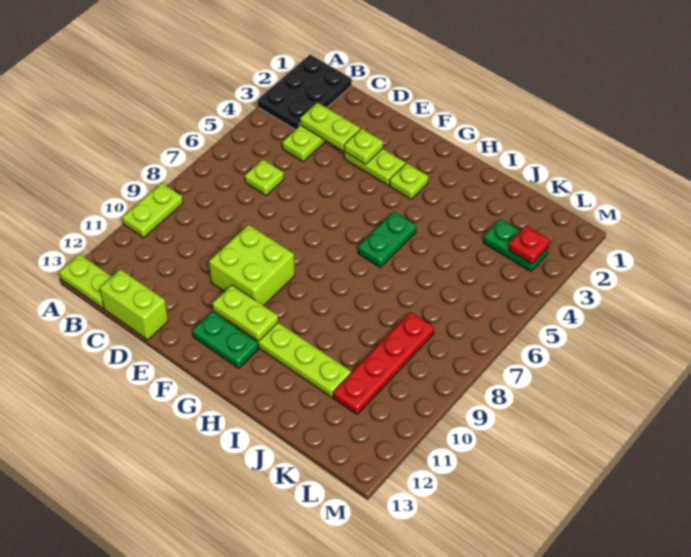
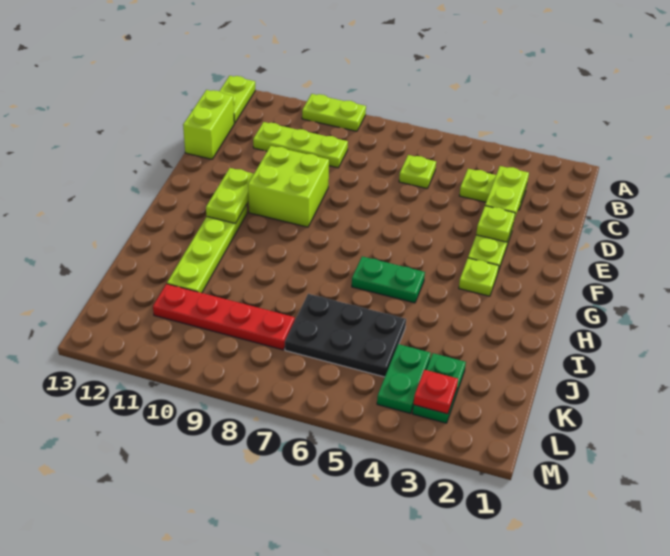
black 2x3 plate [258,55,352,130] -> black 2x3 plate moved to [285,294,406,377]
none -> lime 1x3 plate [253,122,348,168]
green 1x2 plate [192,312,258,368] -> green 1x2 plate moved to [377,344,431,414]

